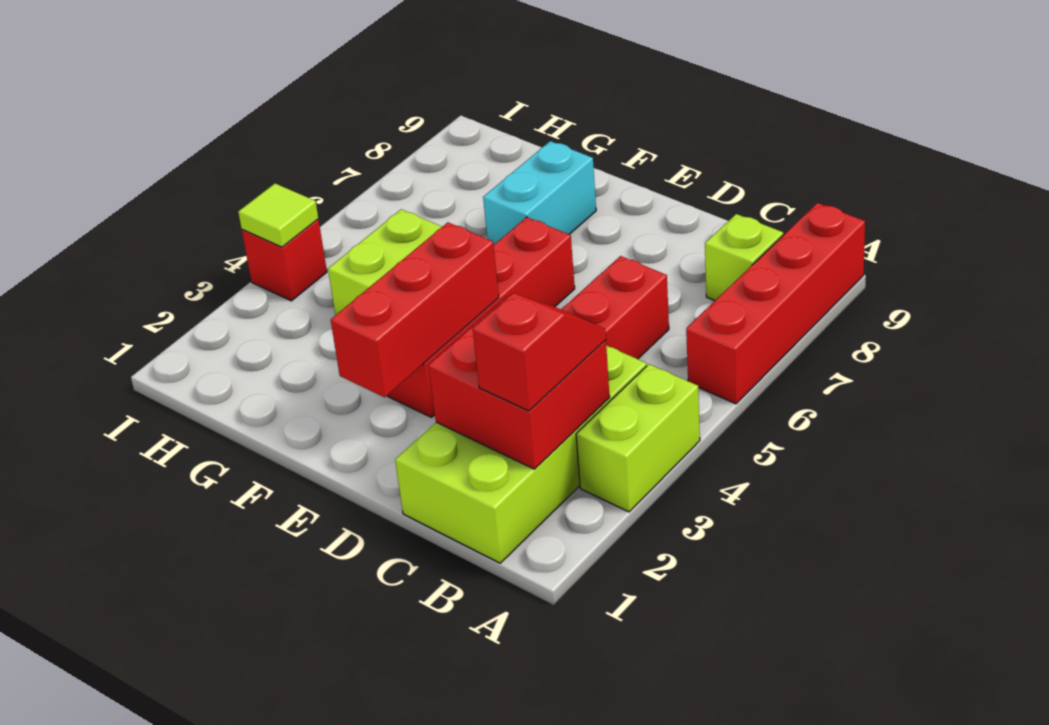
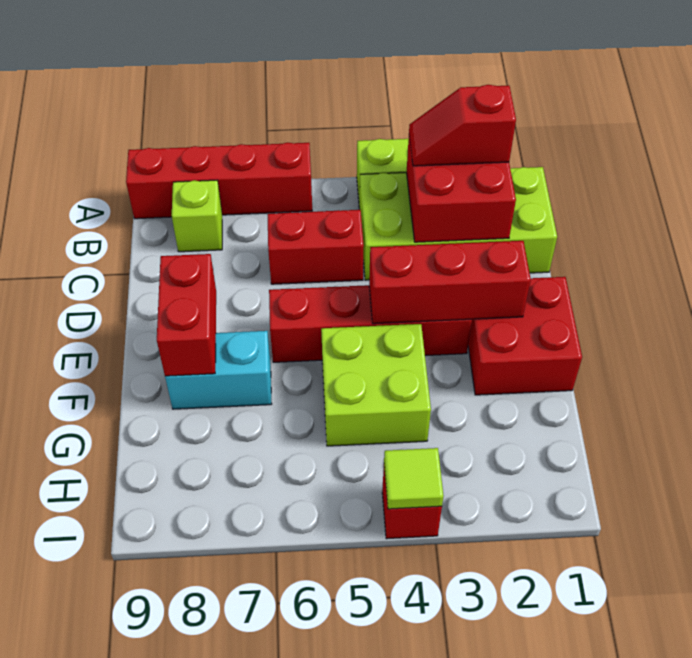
none -> red 2x2 brick [468,277,582,395]
none -> red 1x2 brick [157,254,216,376]

